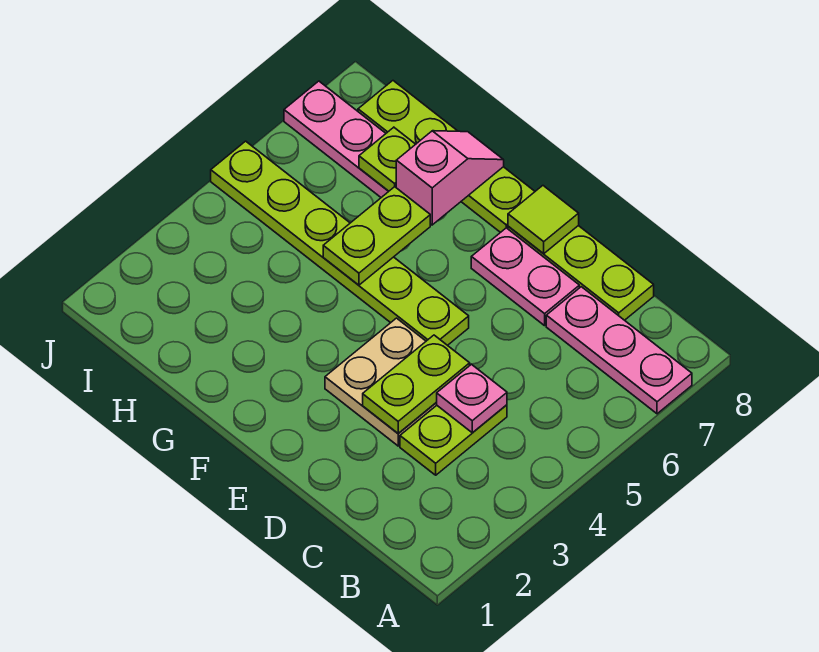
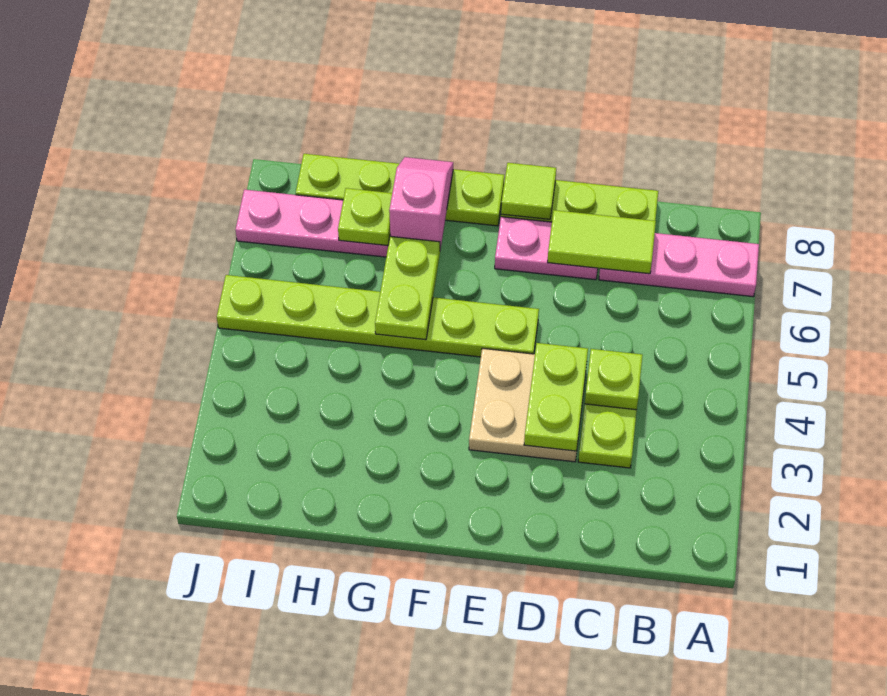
pink 1x1 plate [437,364,507,433] -> lime 1x1 plate [585,349,643,410]
none -> lime 1x2 tile [548,210,656,274]

